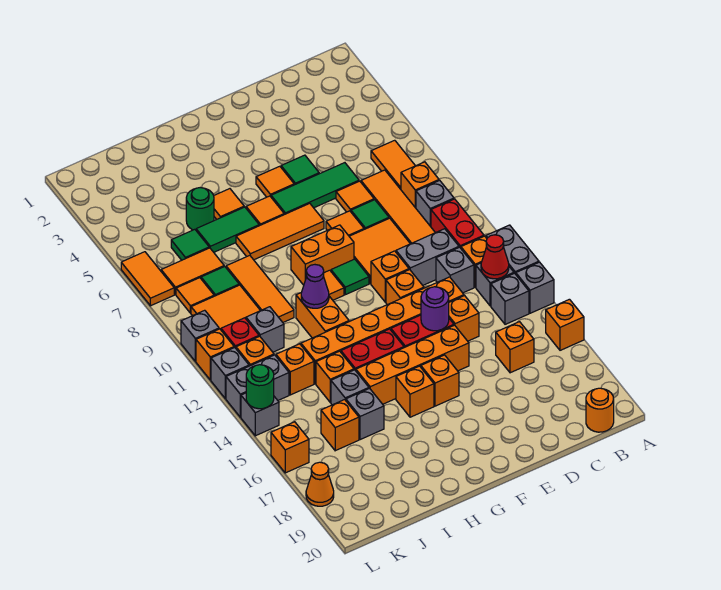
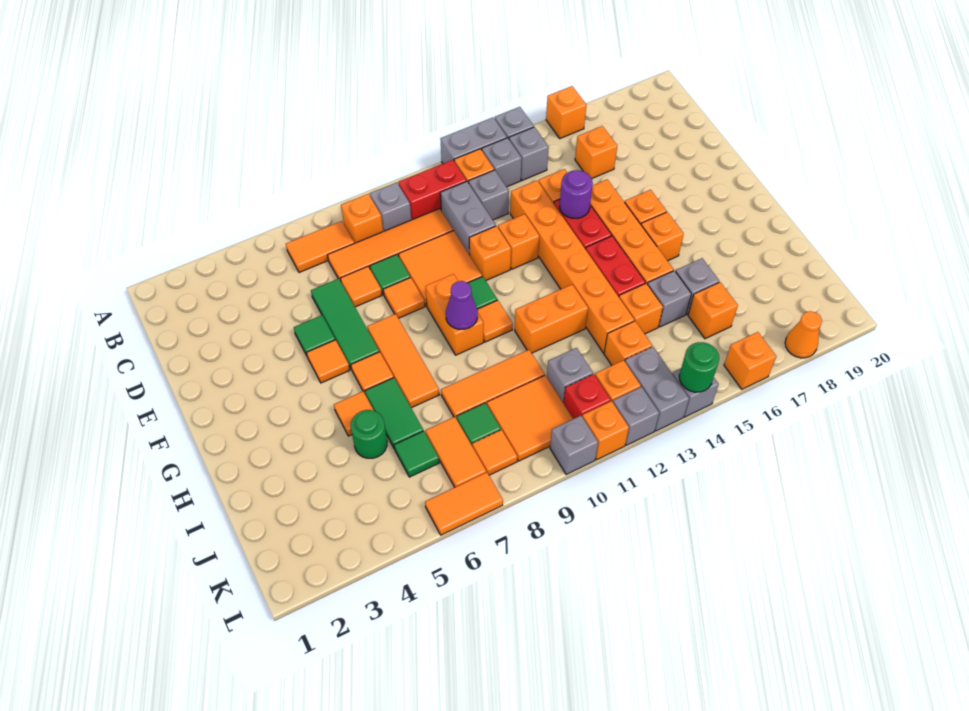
red 1x1 cone [481,235,509,279] -> none
orange 1x1 round brick [586,388,614,432] -> none
purple 1x1 cone [301,265,329,308] -> purple 1x1 cone moved to [446,281,478,329]

